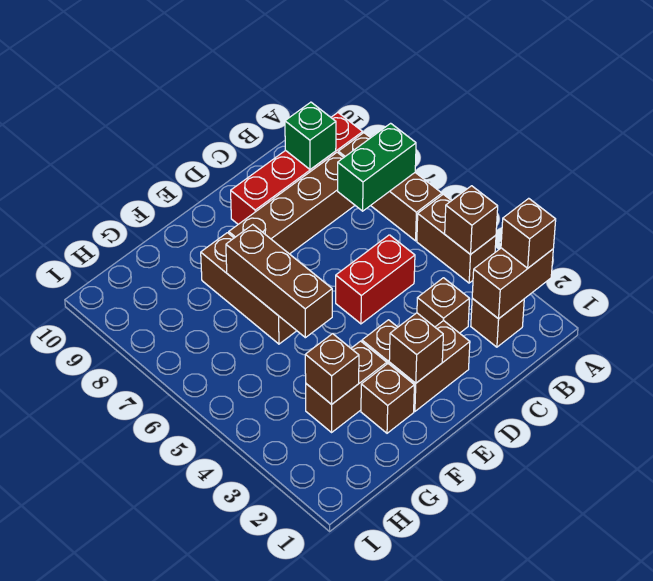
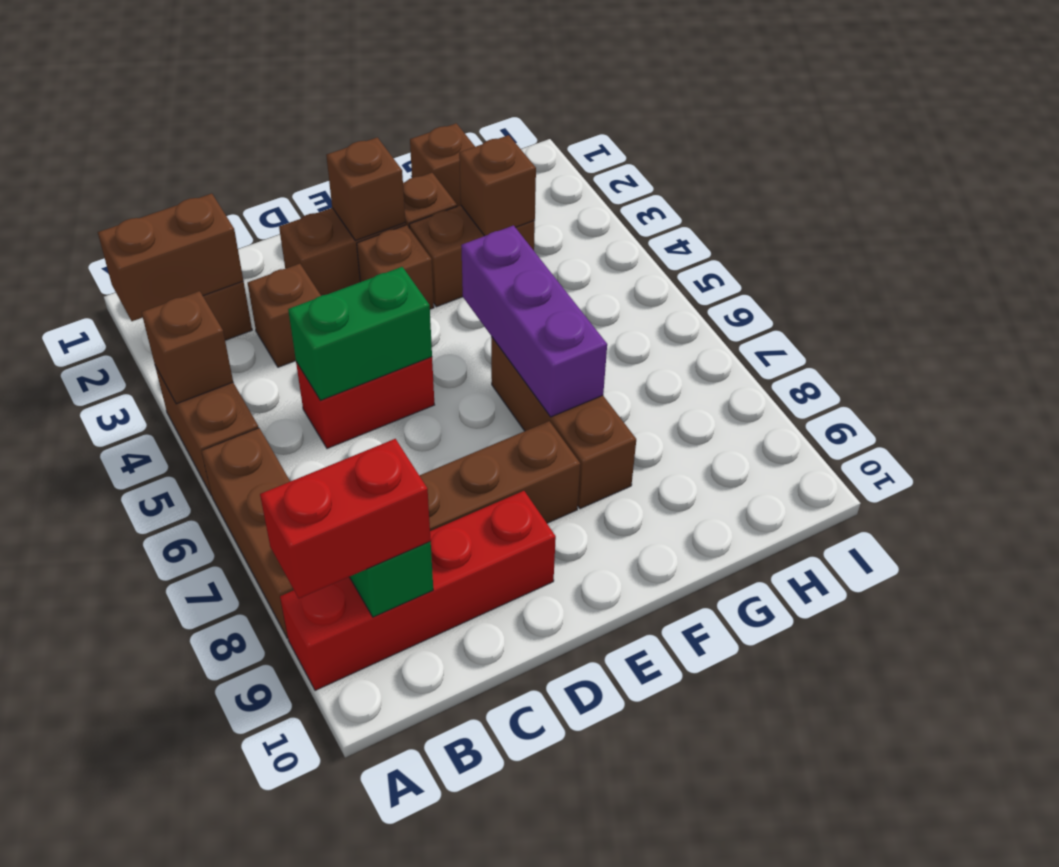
brown 1x1 brick [501,198,556,268] -> brown 1x1 brick moved to [410,123,475,206]
green 1x2 brick [338,123,416,211] -> green 1x2 brick moved to [288,267,432,401]
none -> red 1x2 brick [260,439,431,598]
brown 1x3 brick [226,225,332,338] -> purple 1x3 brick [461,225,607,417]

